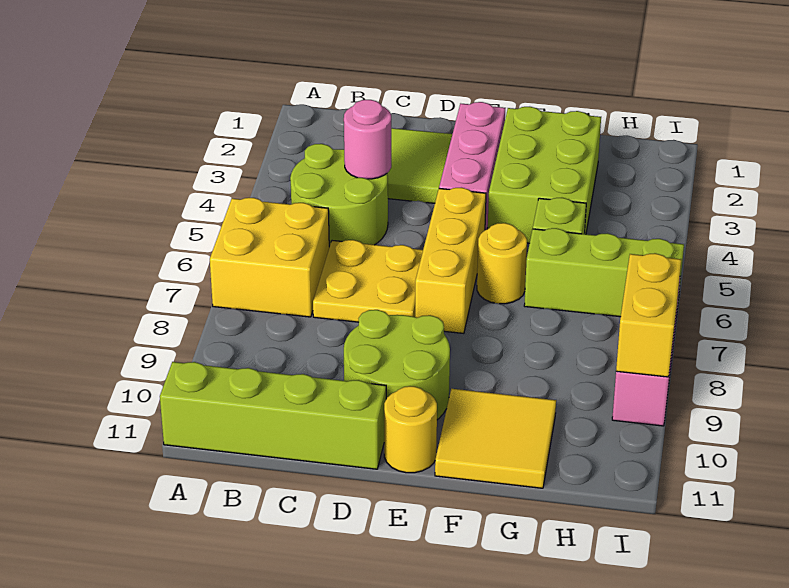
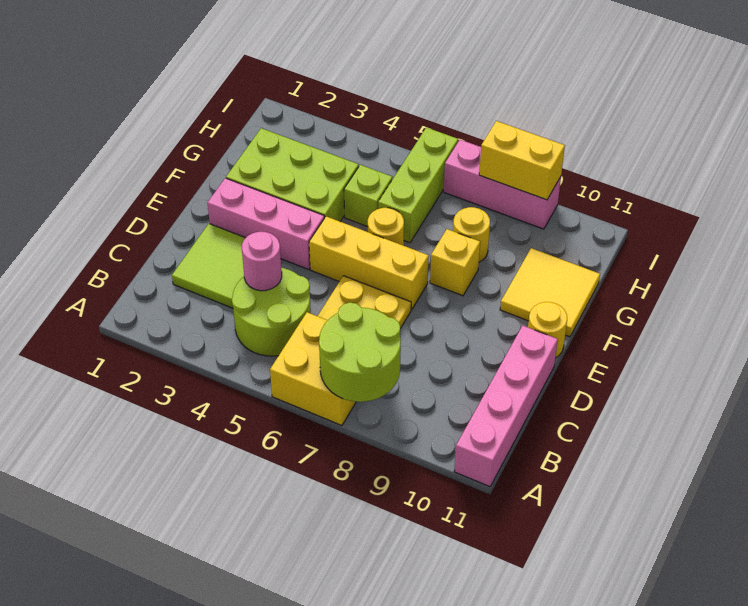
lime 1x4 brick [160,362,386,469] -> pink 1x4 brick [454,326,558,487]
lime 2x2 round brick [344,310,450,420] -> lime 2x2 round brick moved to [319,303,401,402]
none -> yellow 1x1 brick [430,229,480,296]
none -> yellow 1x1 round brick [453,207,490,262]

